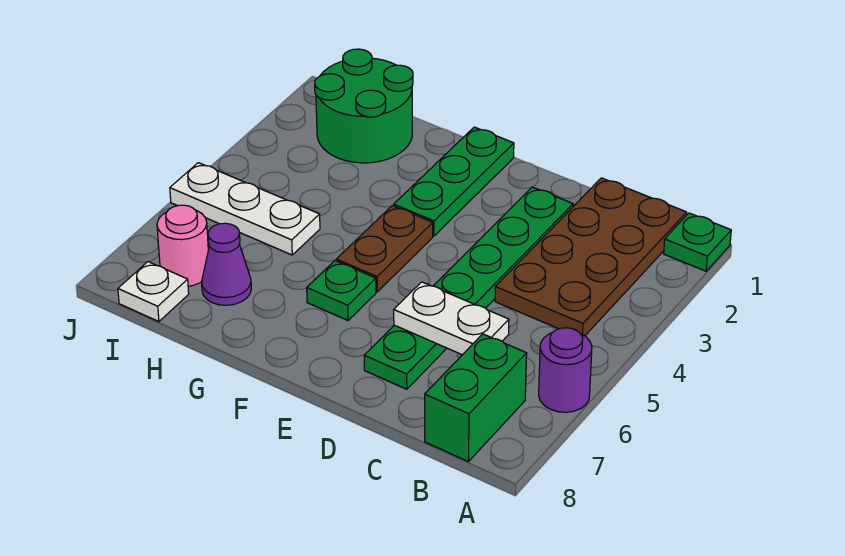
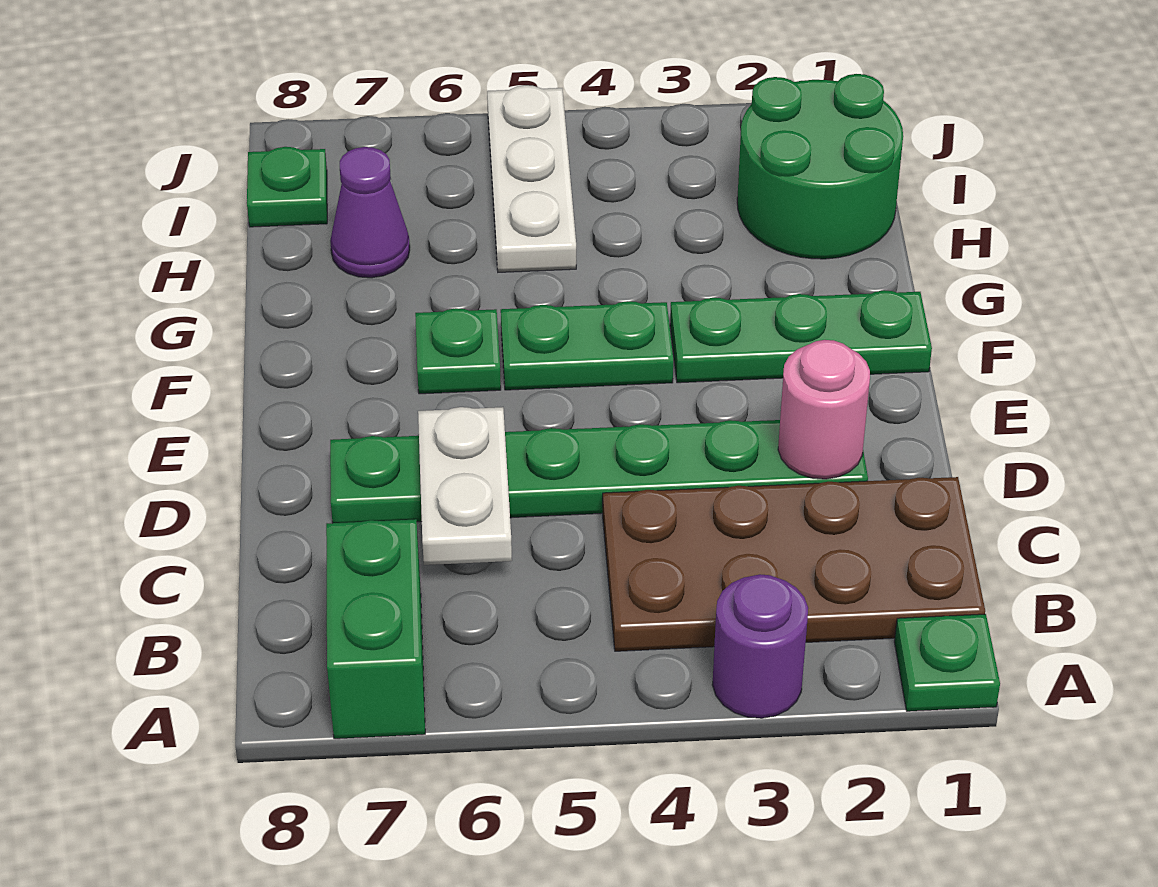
purple 1x1 round brick [539,328,592,412] -> purple 1x1 round brick moved to [712,574,808,718]
green 1x2 brick [425,334,527,462] -> green 1x2 brick turned to [326,519,425,739]
brown 1x2 plate [336,206,433,292] -> green 1x2 plate [501,301,673,390]
pink 1x1 round brick [157,205,208,286] -> pink 1x1 round brick moved to [778,340,870,479]
white 1x1 plate [118,262,189,322] -> green 1x1 plate [247,147,327,227]

